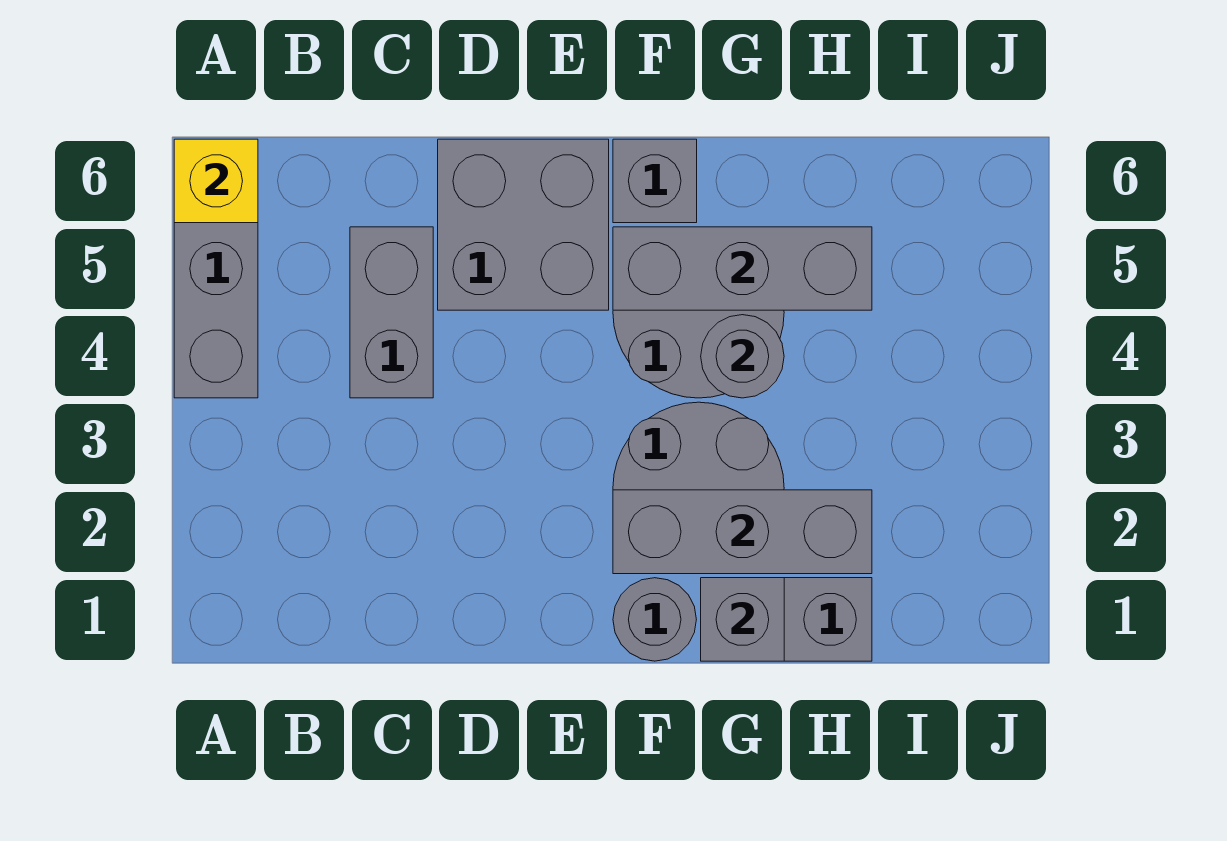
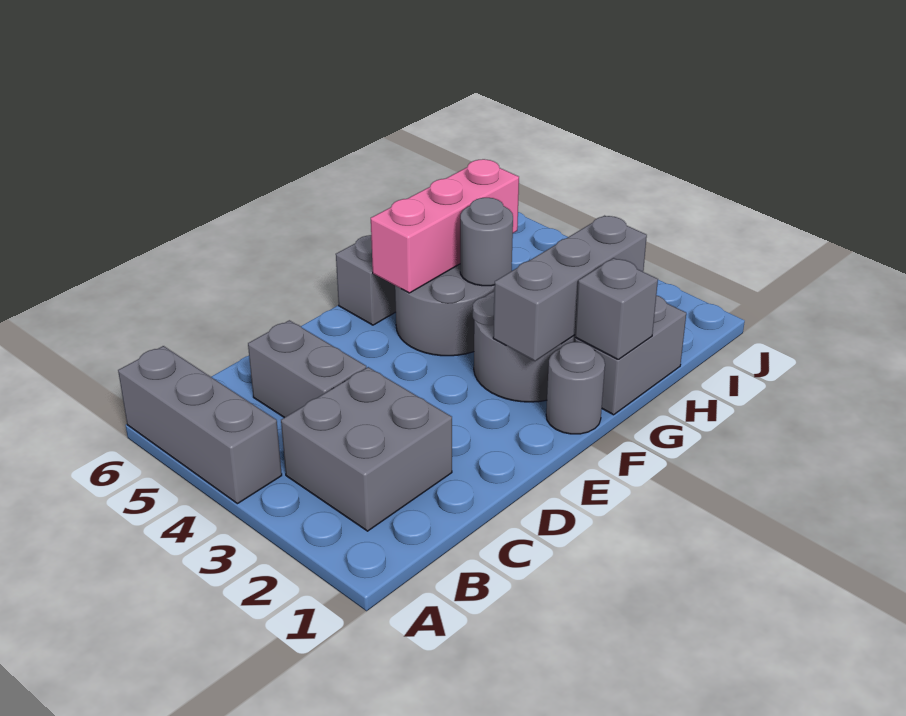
yellow 1x1 brick [174,139,258,223] -> none
grey 2x2 brick [438,139,609,310] -> grey 2x2 brick moved to [281,367,452,531]
grey 1x3 brick [613,227,872,310] -> pink 1x3 brick [371,159,519,293]

